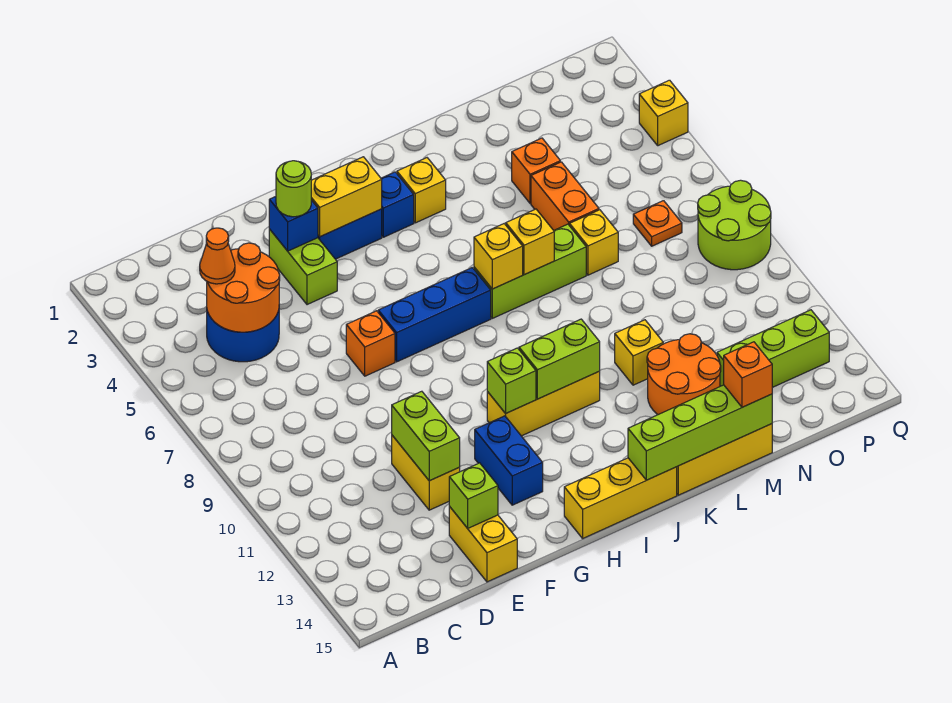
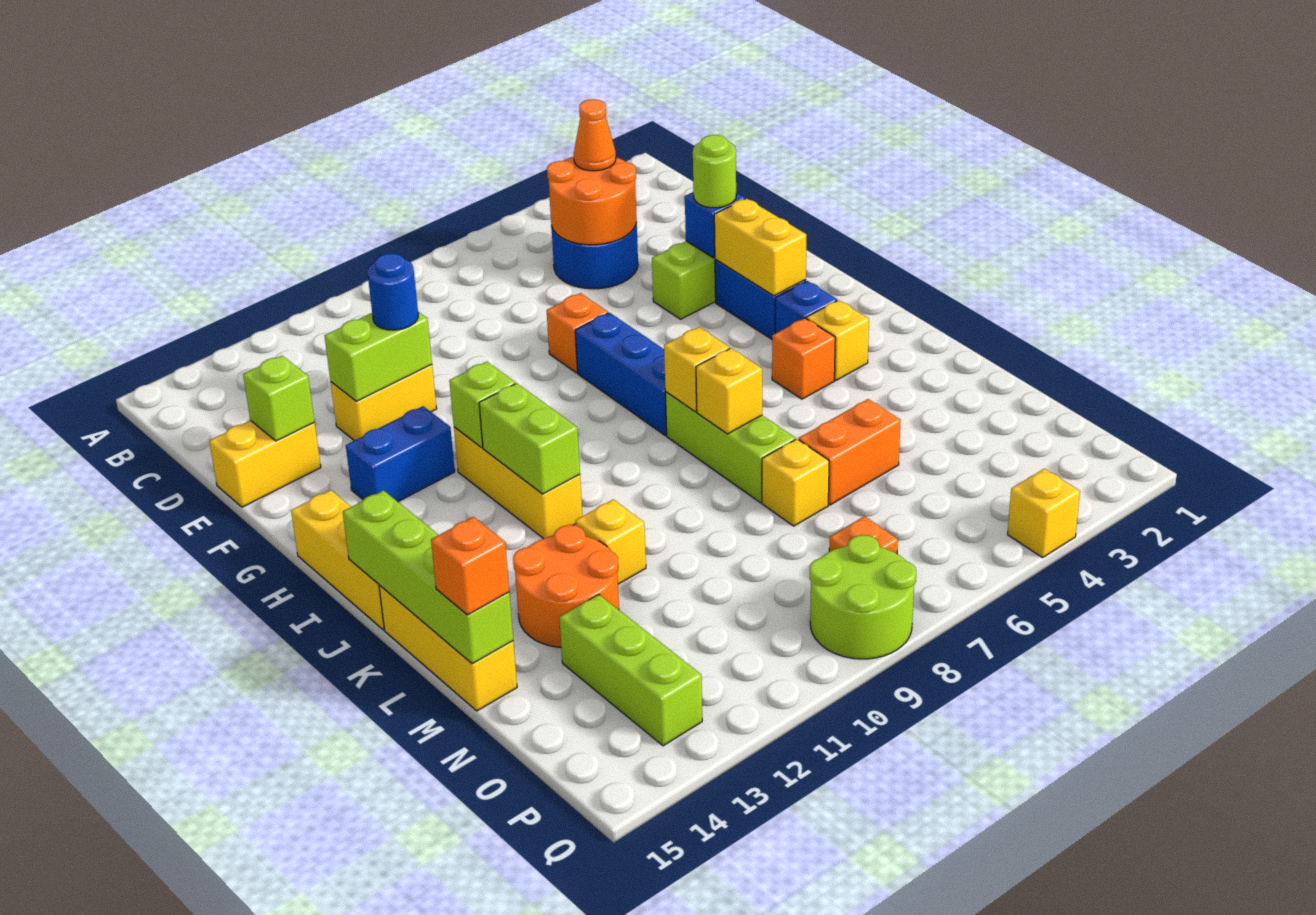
none -> blue 1x1 round brick [367,253,418,330]
orange 1x1 brick [512,138,560,204] -> orange 1x1 brick moved to [772,318,835,399]

